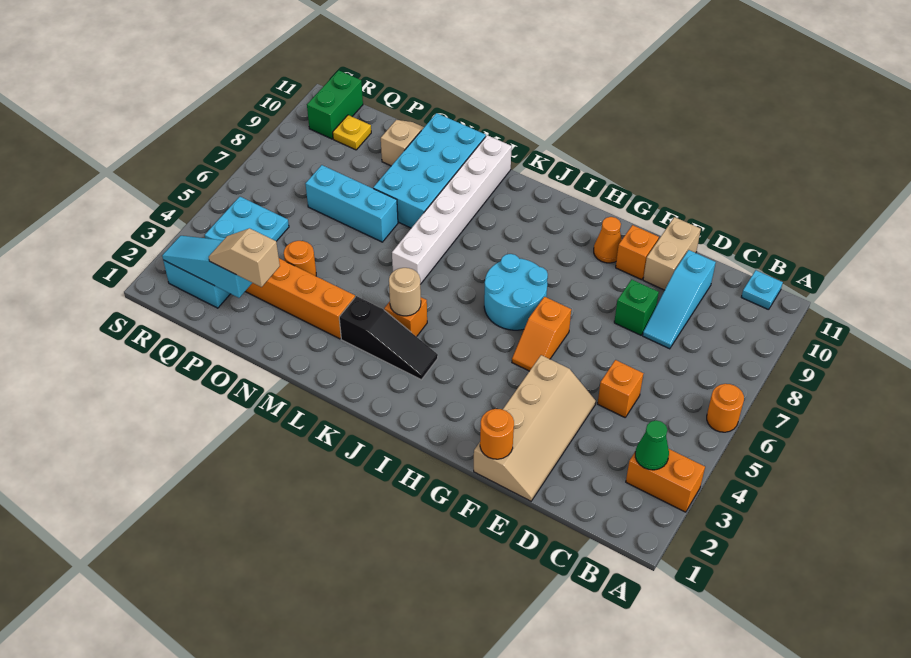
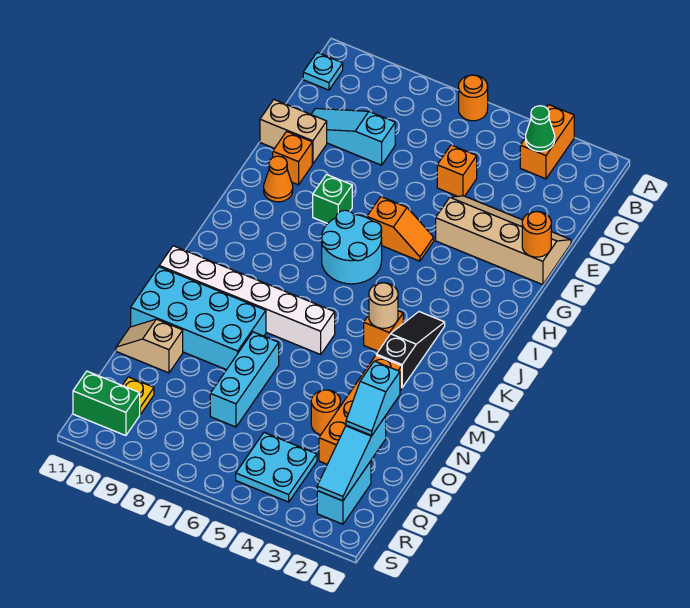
cyan 1x3 slope [643,250,716,349] -> cyan 1x3 slope turned to [311,108,395,165]
green 1x1 brick [614,280,659,335] -> green 1x1 brick moved to [313,175,352,224]
tan 1x2 slope [209,228,280,287] -> cyan 1x2 slope [346,361,400,435]

